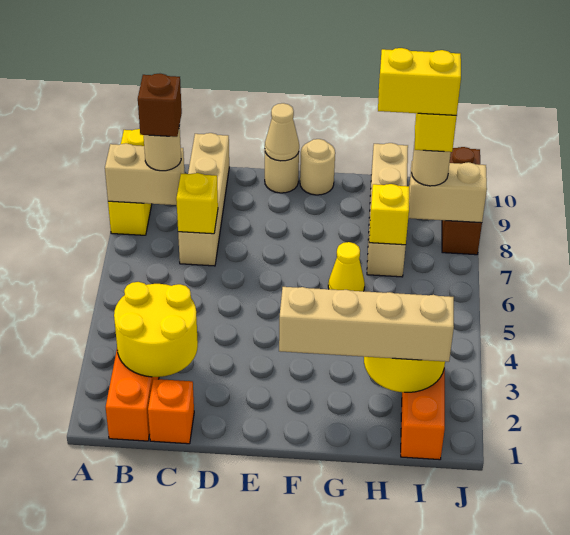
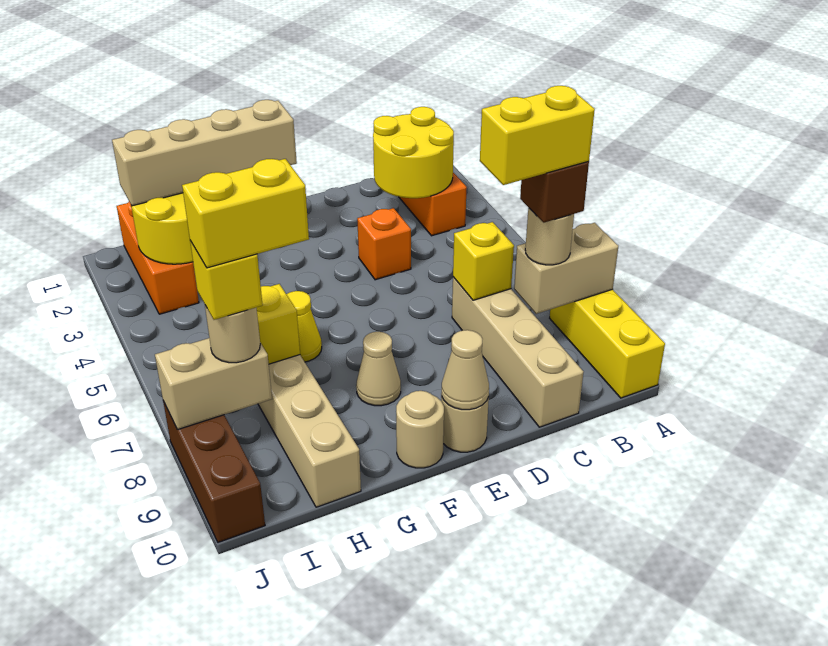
none -> yellow 1x2 brick [480,86,595,185]
orange 1x1 brick [148,379,194,444] -> orange 1x1 brick moved to [357,208,411,280]
none -> tan 1x1 cone [356,332,401,406]

